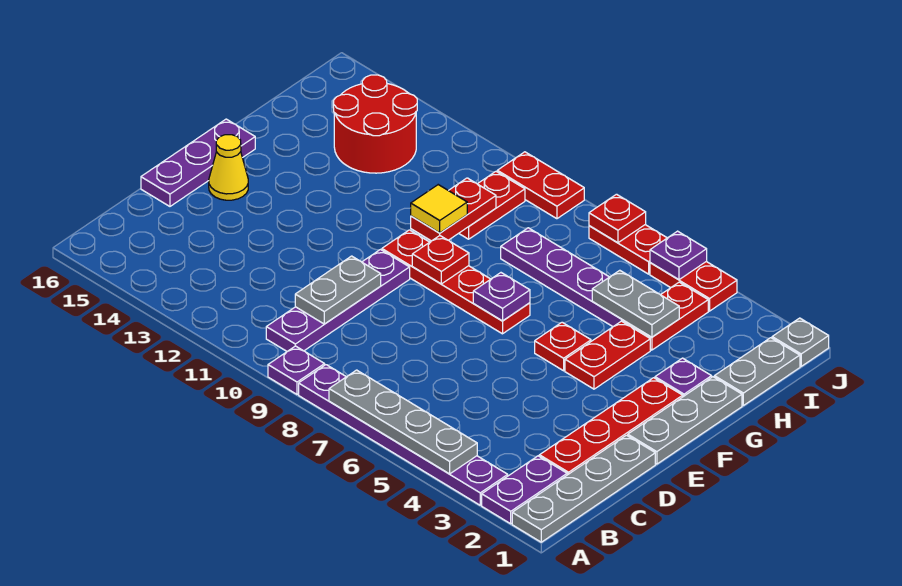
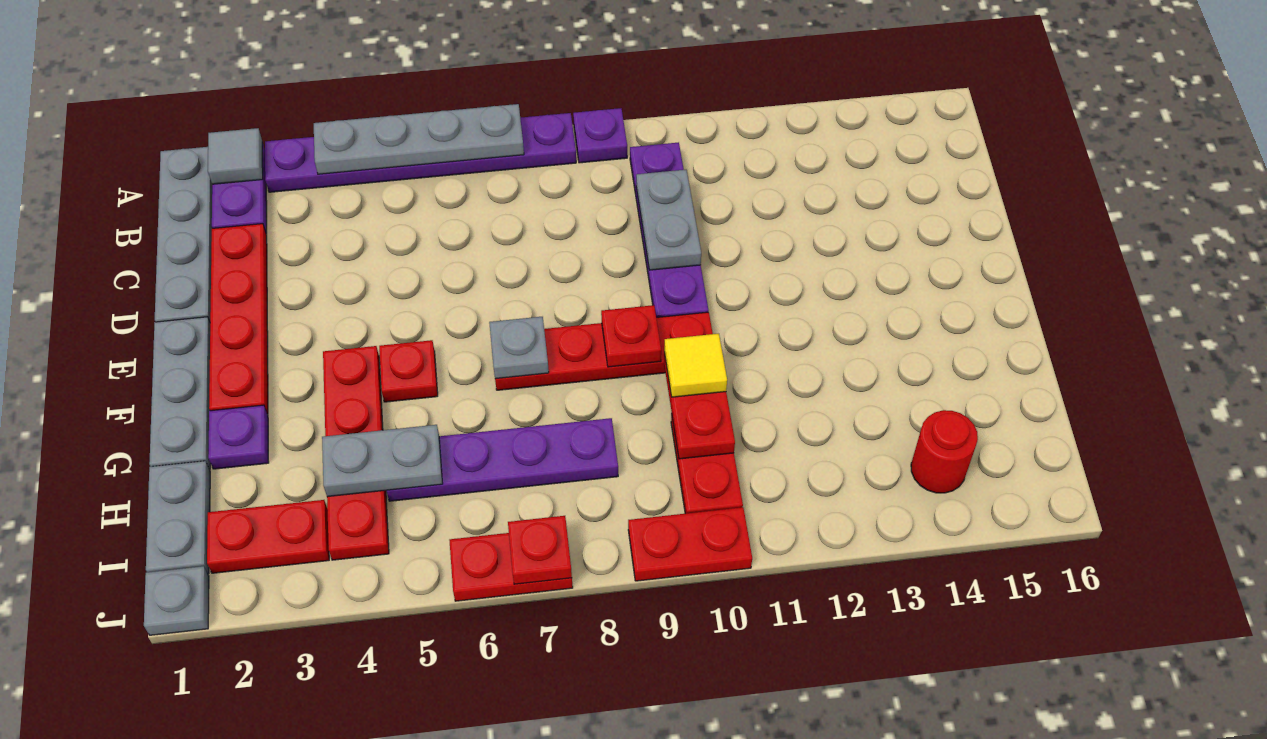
none -> grey 1x1 tile [208,128,263,184]
purple 1x3 plate [141,119,255,206] -> none
yellow 1x1 cone [209,135,248,200] -> none
purple 1x1 plate [473,273,530,321] -> grey 1x1 plate [489,317,549,379]
red 2x2 round brick [333,75,417,173] -> red 1x1 round brick [911,410,978,493]
red 1x2 plate [650,262,737,311] -> red 1x2 plate moved to [207,500,329,573]
purple 1x1 plate [650,231,707,280] -> none

